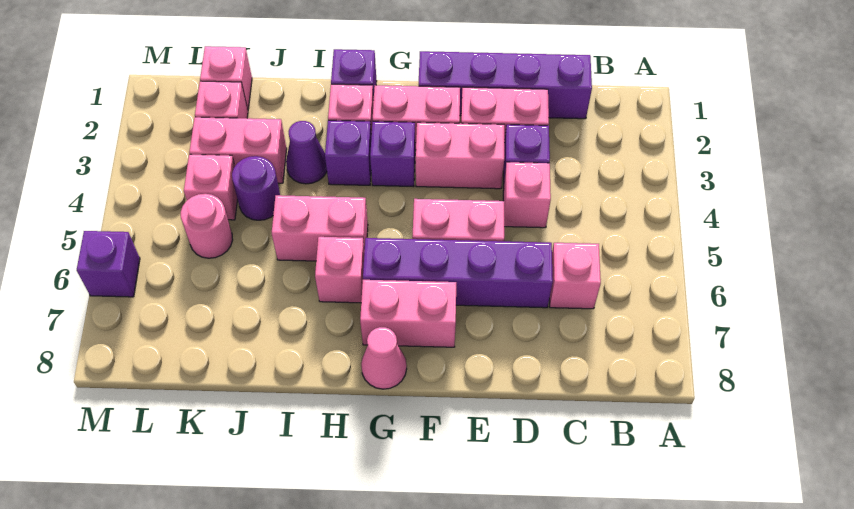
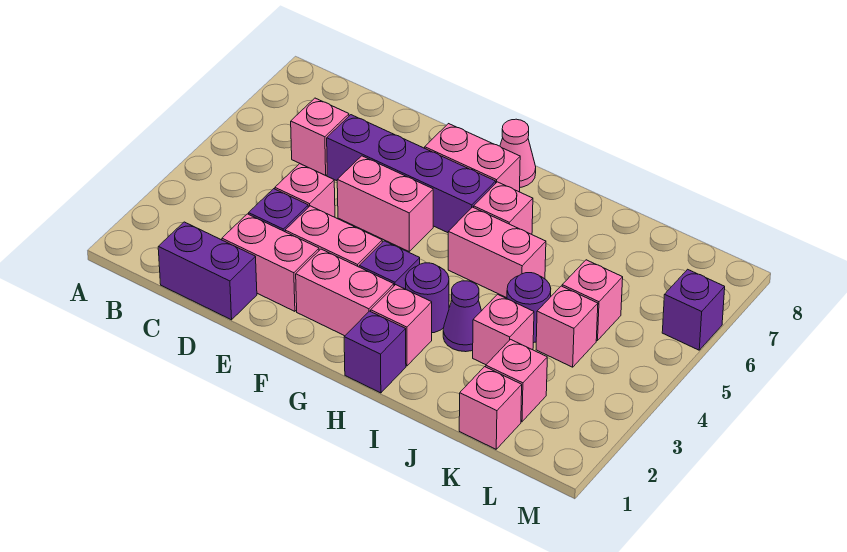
purple 1x4 brick [419,51,592,119] -> purple 1x2 brick [158,222,257,320]
purple 1x1 brick [325,120,371,185] -> purple 1x1 round brick [405,263,449,333]
pink 1x2 brick [189,117,287,183] -> pink 1x1 brick [473,294,534,365]
pink 1x1 round brick [181,194,233,258] -> pink 1x1 brick [562,260,623,341]

